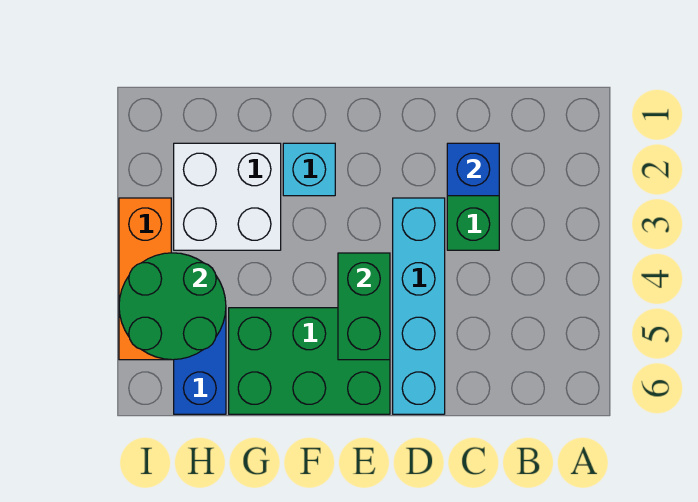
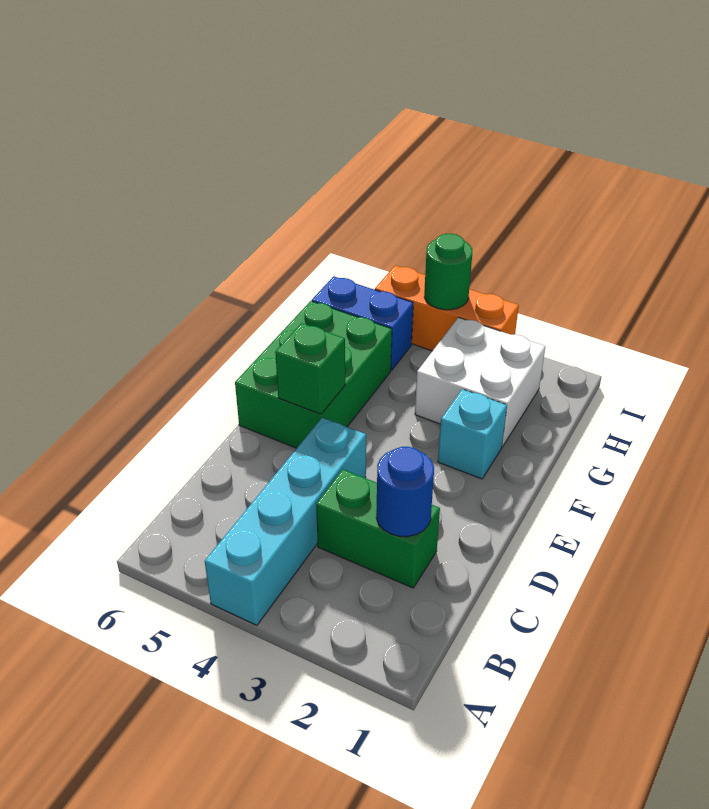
blue 1x1 brick [447,143,499,196] -> blue 1x1 round brick [376,447,434,537]
cyan 1x4 brick [393,198,445,414] -> cyan 1x4 brick turned to [205,417,366,625]
green 1x2 brick [338,253,390,360] -> green 1x1 brick [275,323,345,414]
green 2x2 round brick [119,253,226,360] -> green 1x1 round brick [424,234,472,310]

